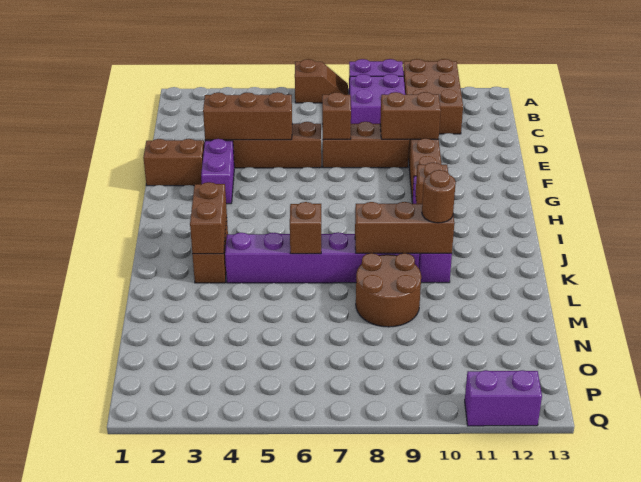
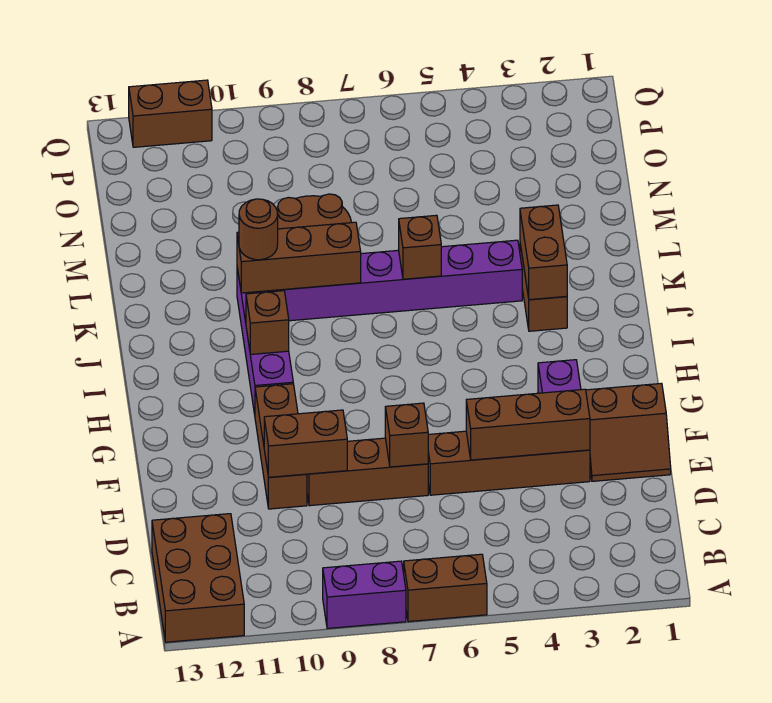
brown 1x2 slope [295,59,348,103] -> brown 1x2 brick [404,554,487,622]
brown 2x3 brick [403,59,463,134] -> brown 2x3 brick moved to [152,514,244,642]
purple 2x2 brick [350,74,405,124] -> none
purple 1x2 brick [465,370,542,426] -> brown 1x2 brick [129,80,212,147]

